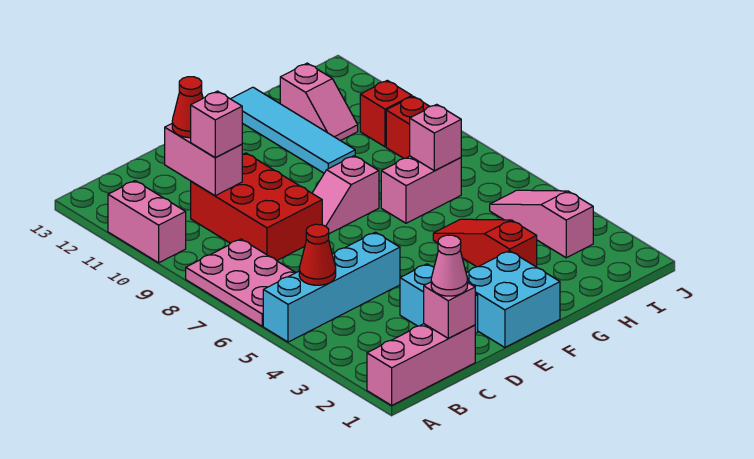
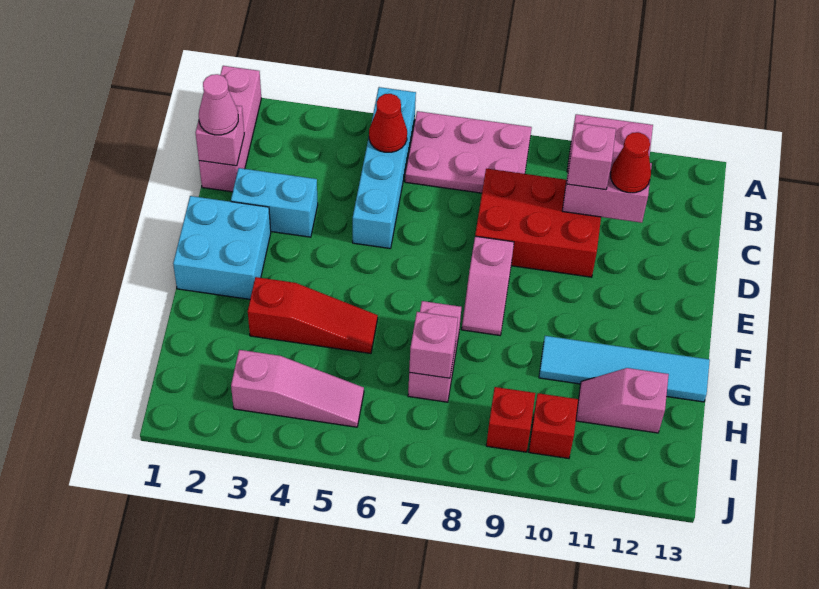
pink 1x2 slope [312,156,379,234] -> pink 1x2 slope turned to [462,236,514,335]

